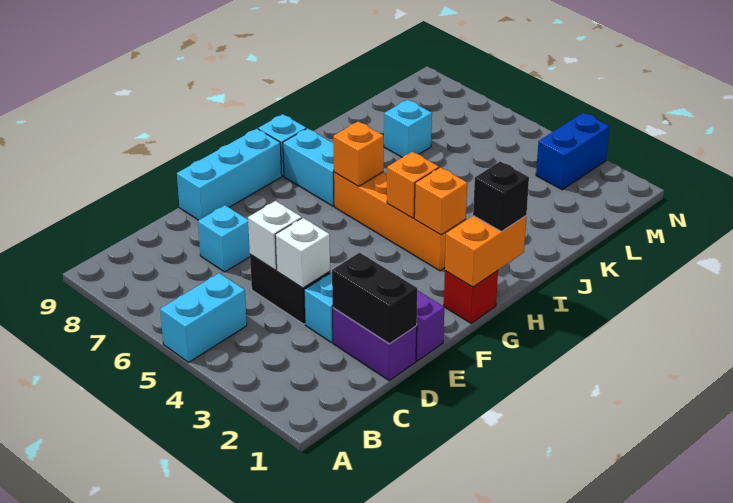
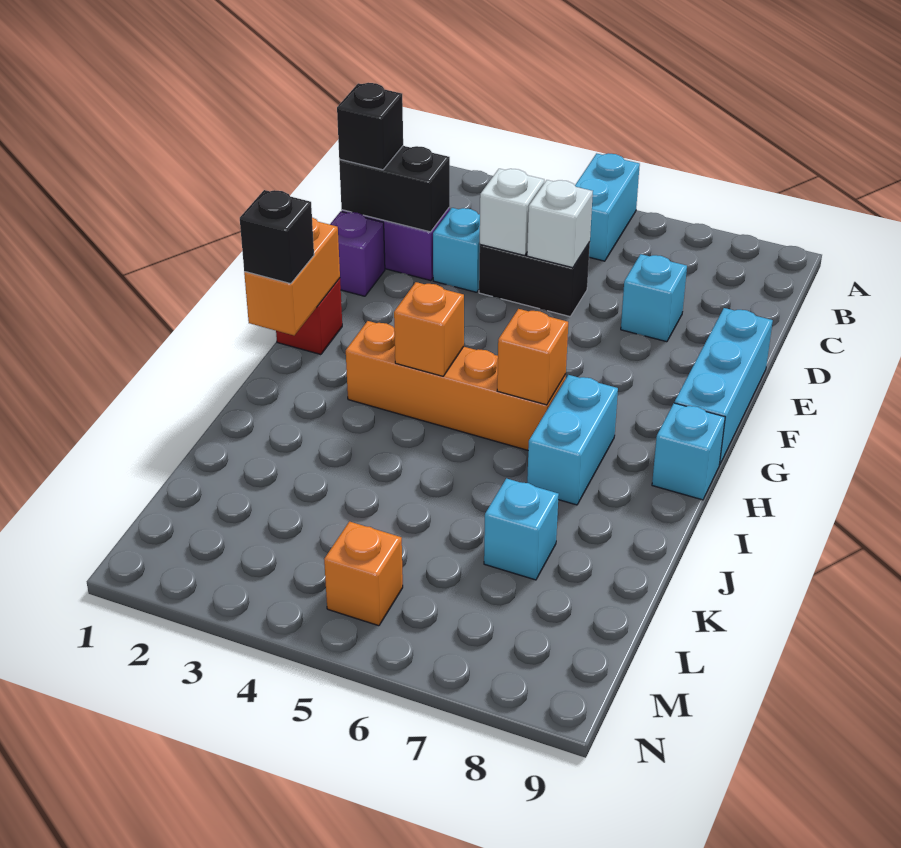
none -> black 1x1 brick [337,83,403,170]
orange 1x1 brick [414,167,467,235] -> orange 1x1 brick moved to [324,522,403,626]
cyan 1x2 brick [283,128,334,206] -> cyan 1x2 brick turned to [527,375,618,505]
blue 1x2 brick [536,113,610,190] -> none

